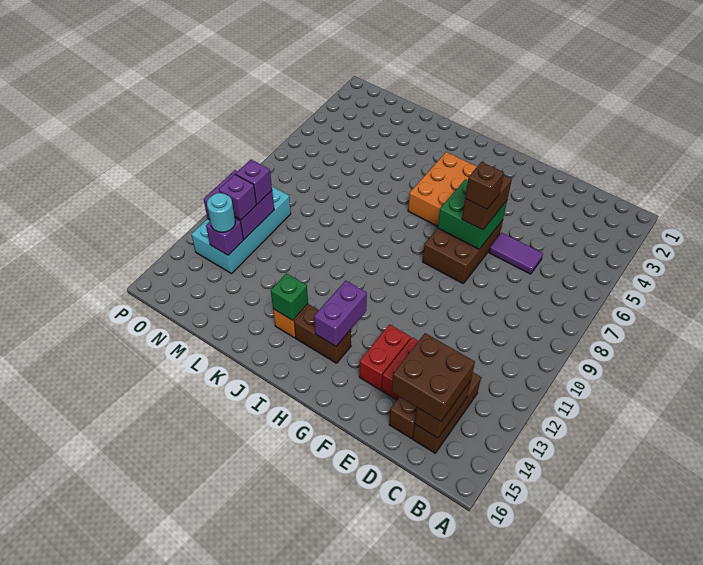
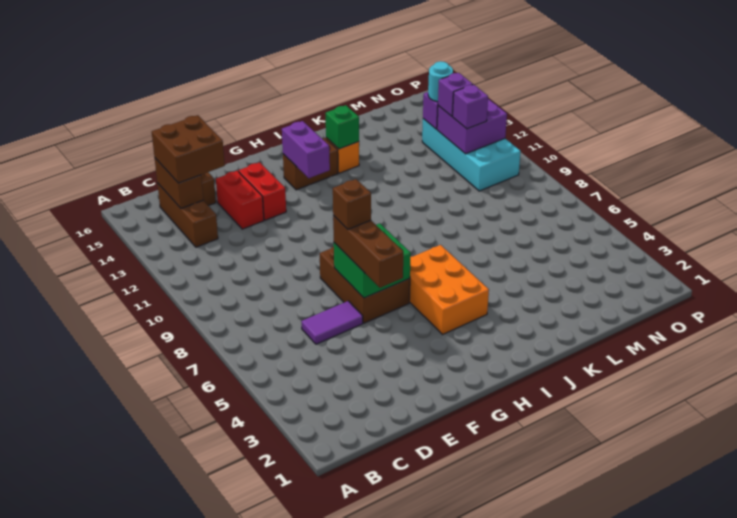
brown 1x2 brick [462,175,512,230] -> brown 1x3 brick [333,216,403,288]

